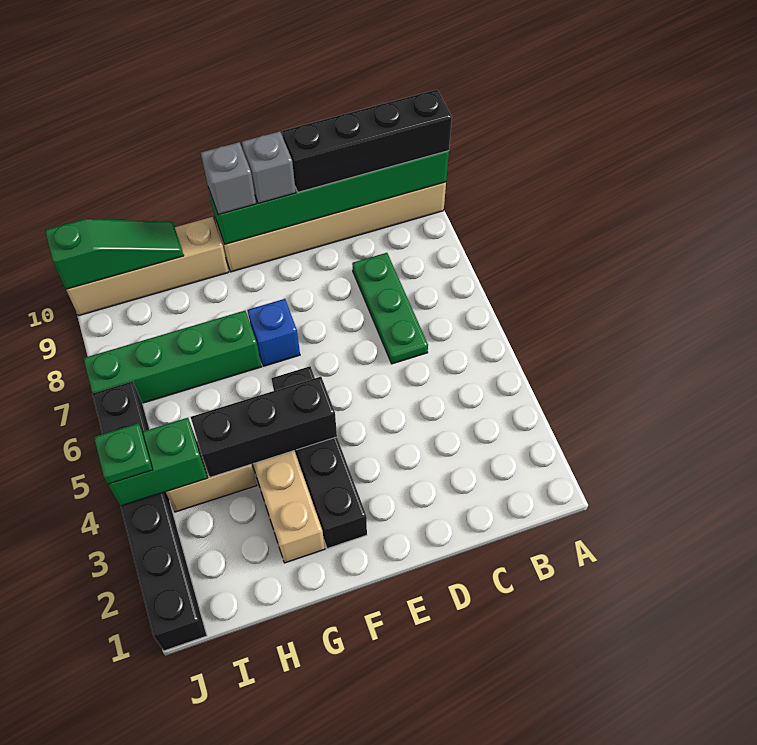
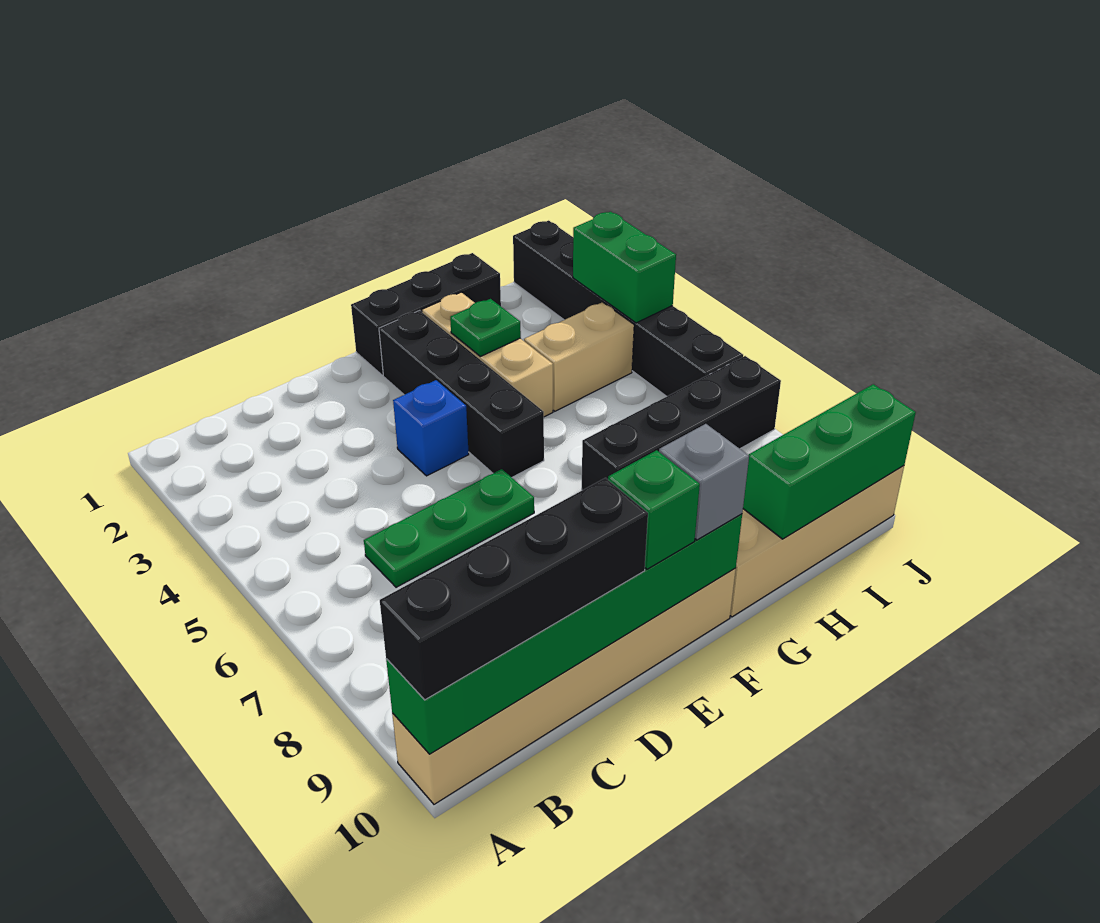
green 1x3 plate [352,253,428,364] -> green 1x3 plate turned to [364,469,534,587]
grey 1x1 brick [242,131,296,203] -> green 1x1 brick [608,450,700,569]
black 1x3 brick [191,377,337,477] -> black 1x3 brick moved to [351,253,501,375]
blue 1x1 brick [248,299,300,366] -> blue 1x1 brick moved to [393,380,469,476]
green 1x4 brick [83,311,261,403] -> black 1x4 brick [582,356,781,490]
green 1x3 slope [45,219,184,289] -> green 1x3 brick [743,384,916,539]
green 1x2 brick [108,418,207,506] -> green 1x2 brick turned to [573,212,676,323]
green 1x1 plate [94,423,153,484] -> green 1x1 plate moved to [450,299,521,357]

